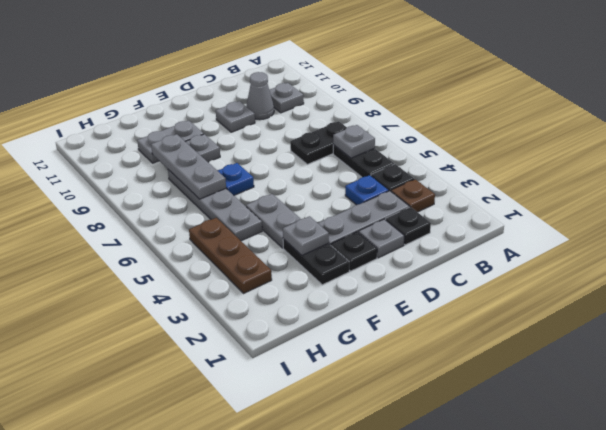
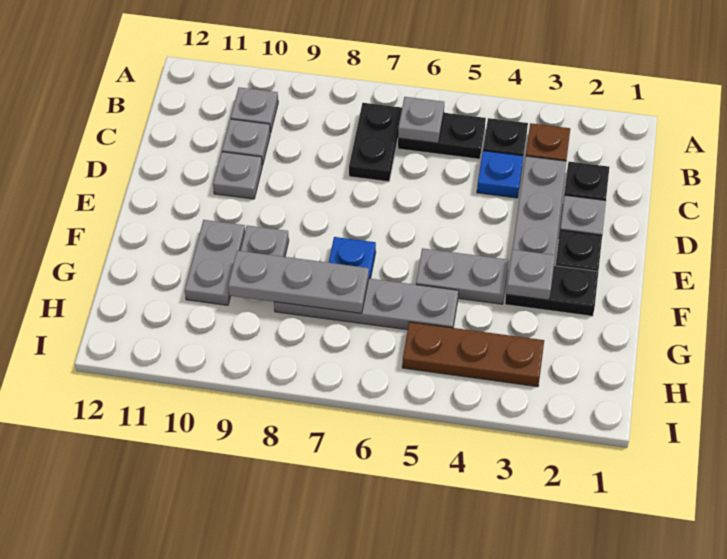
grey 1x1 cone [246,72,274,120] -> grey 1x1 plate [222,119,270,165]

